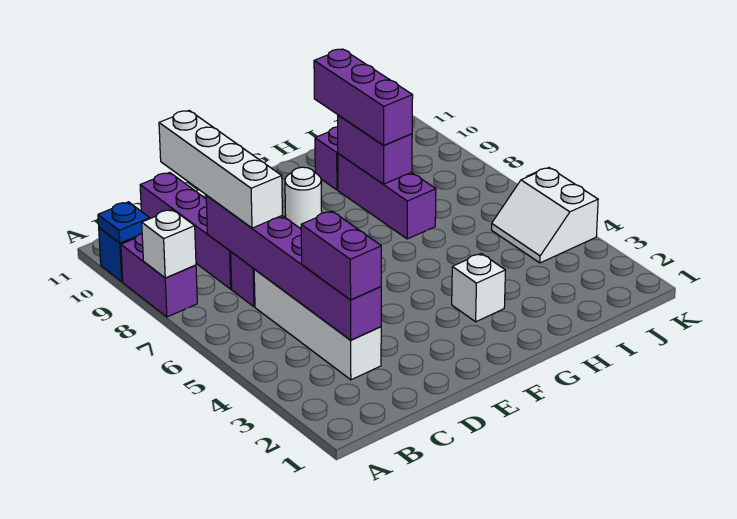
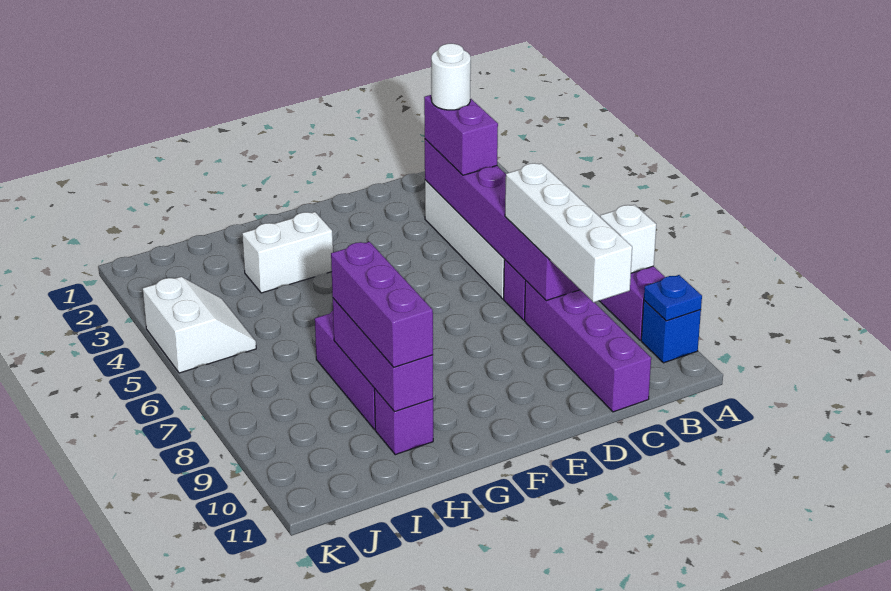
white 1x1 round brick [285,167,322,228] -> white 1x1 round brick moved to [431,44,471,110]
white 1x1 brick [452,253,505,322] -> white 1x2 brick [242,212,333,293]
purple 1x2 brick [338,115,412,184] -> purple 1x3 brick [333,298,433,412]

